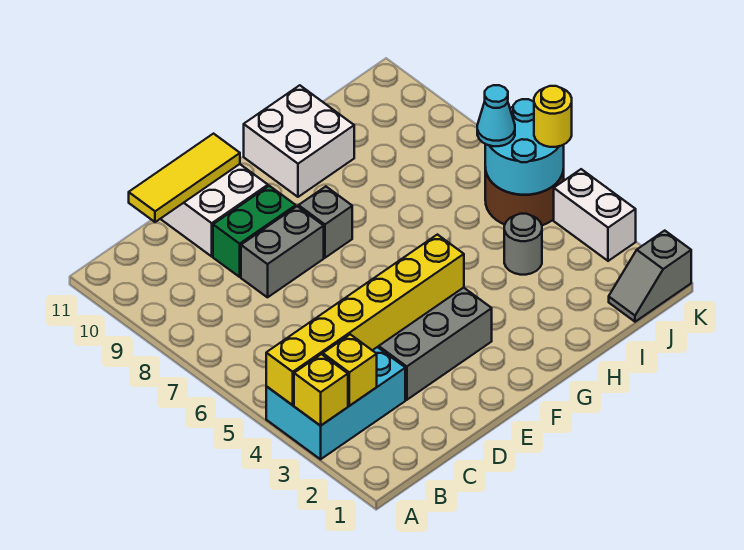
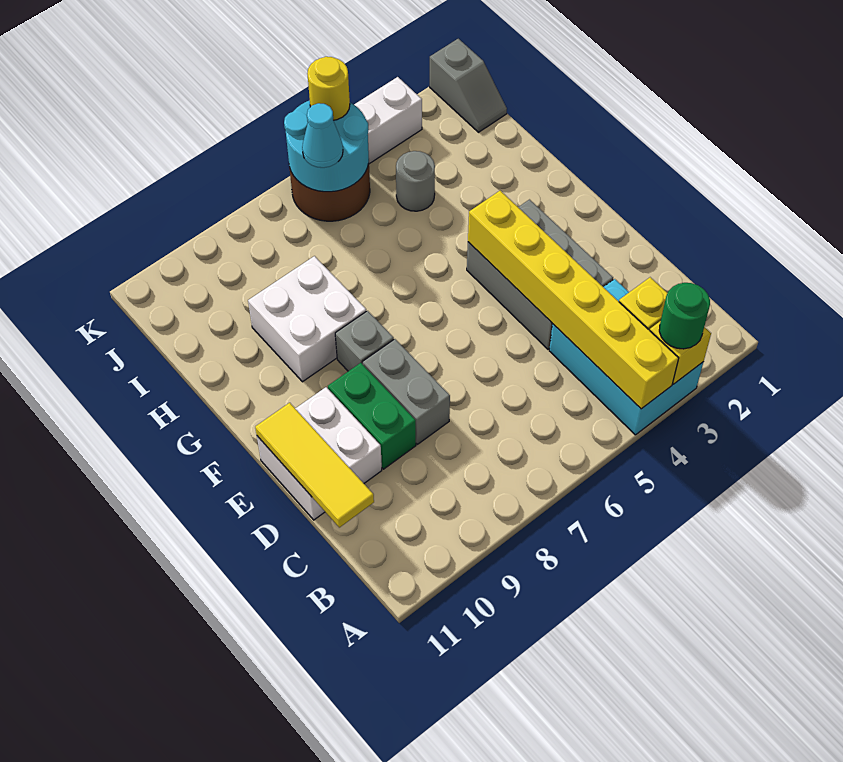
none -> green 1x1 round brick [659,283,710,349]
white 2x2 brick [244,85,354,197] -> white 2x2 brick moved to [248,256,366,382]

